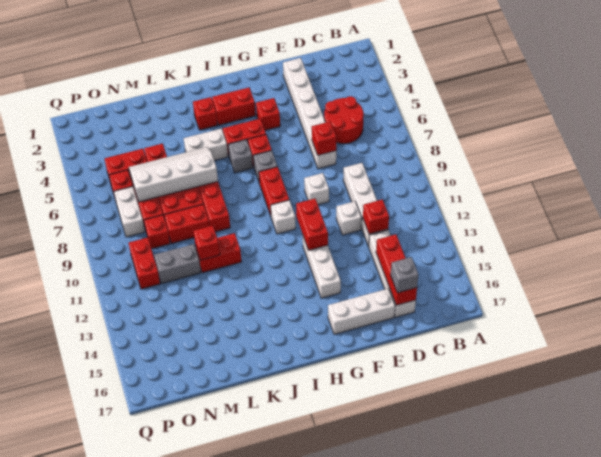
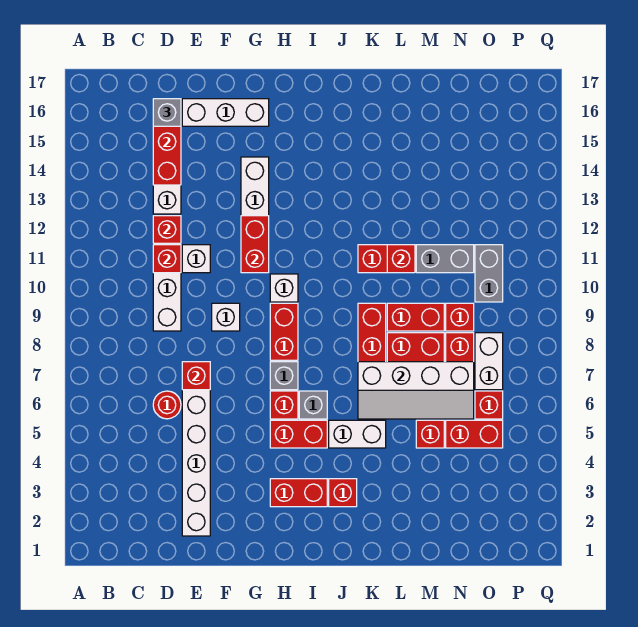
red 2x2 round brick [324,96,364,144] -> red 1x1 round brick [153,391,181,419]
red 1x1 brick [256,98,280,130] -> red 1x1 brick moved to [153,245,181,273]
red 1x2 brick [129,238,160,289] -> grey 1x2 brick [475,245,503,302]

